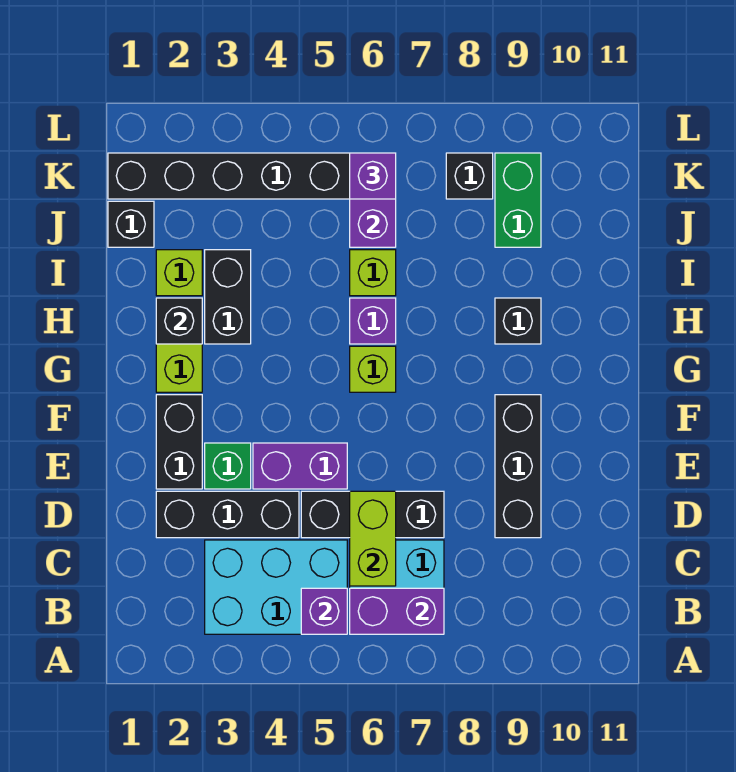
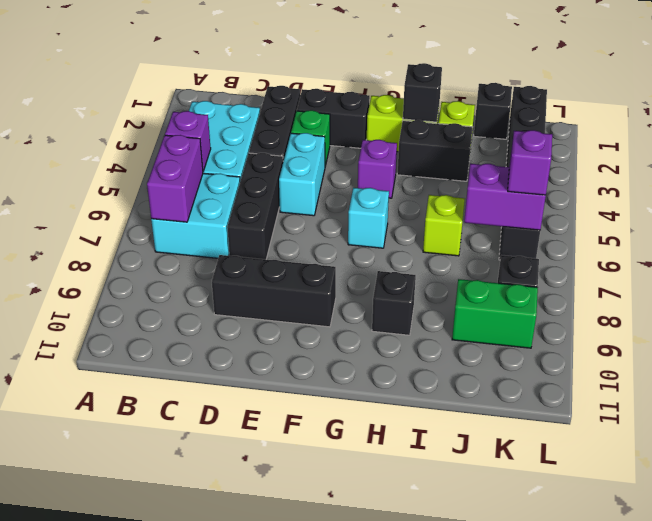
lime 1x2 brick [350,491,396,586] -> none
purple 1x2 brick [253,443,347,489] -> cyan 1x2 brick [279,133,325,216]
lime 1x1 brick [350,346,396,392] -> cyan 1x1 brick [348,188,389,248]
purple 1x1 brick [350,298,396,344] -> purple 1x1 brick moved to [358,140,397,198]

